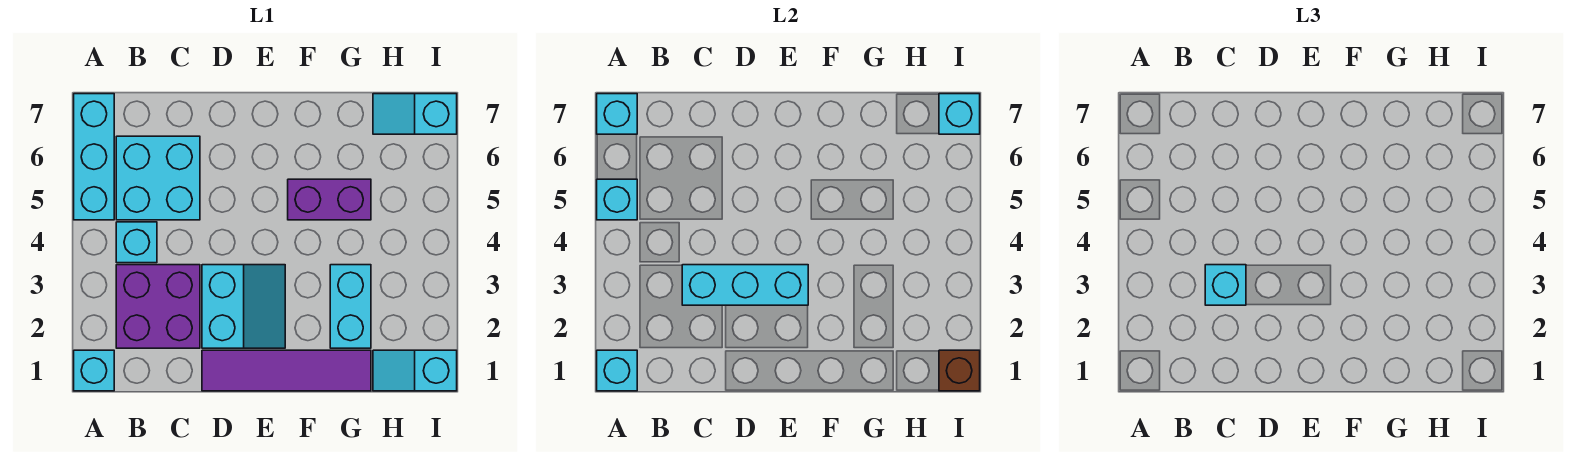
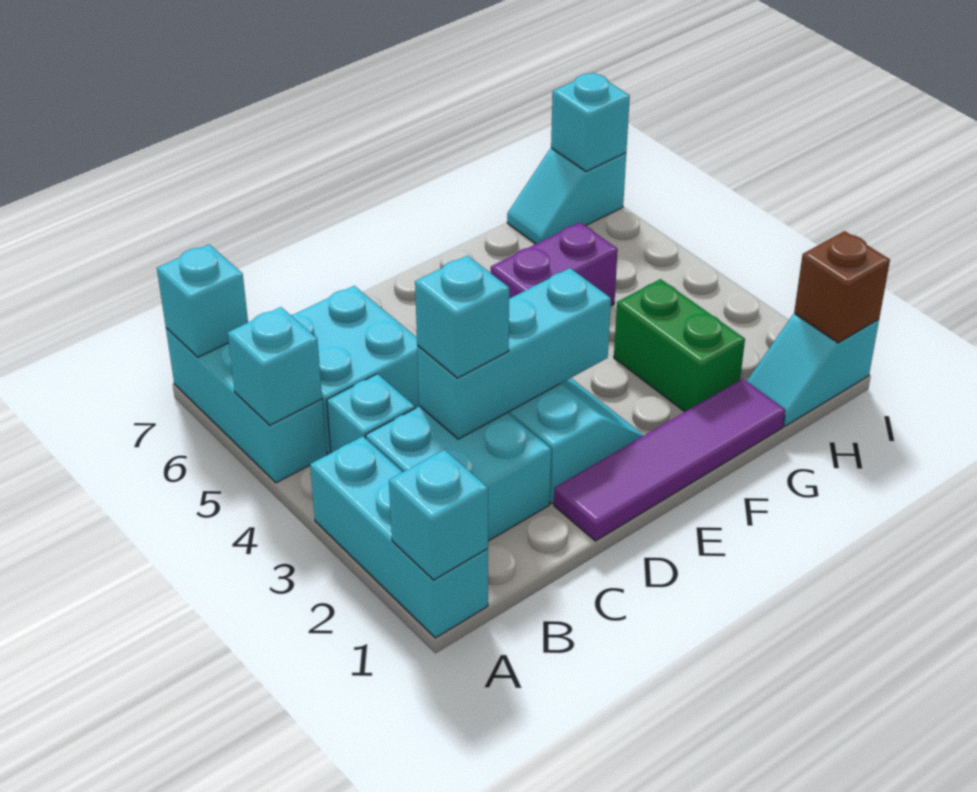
cyan 1x1 brick [74,350,114,391] -> cyan 1x3 brick [310,436,488,638]
purple 2x2 brick [116,265,200,348] -> cyan 2x2 brick [366,406,551,541]
cyan 1x2 brick [330,265,371,348] -> green 1x2 brick [614,279,745,412]

